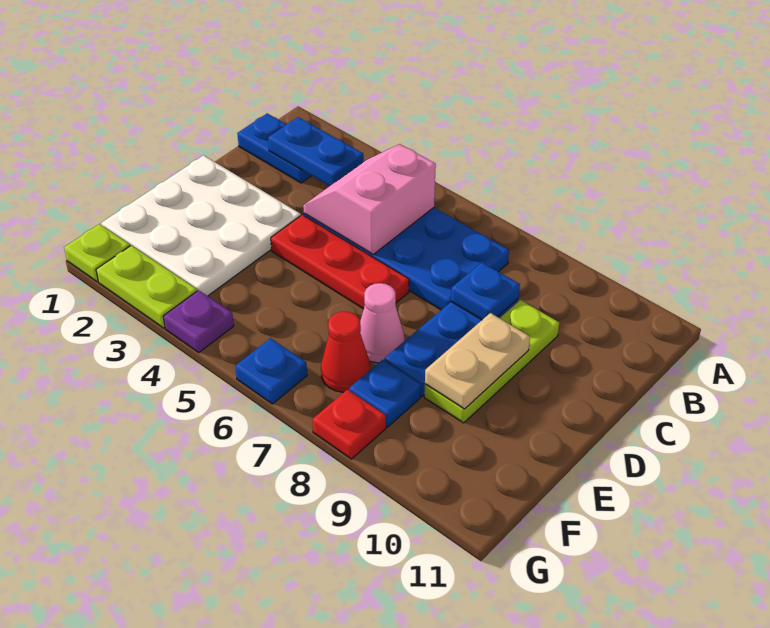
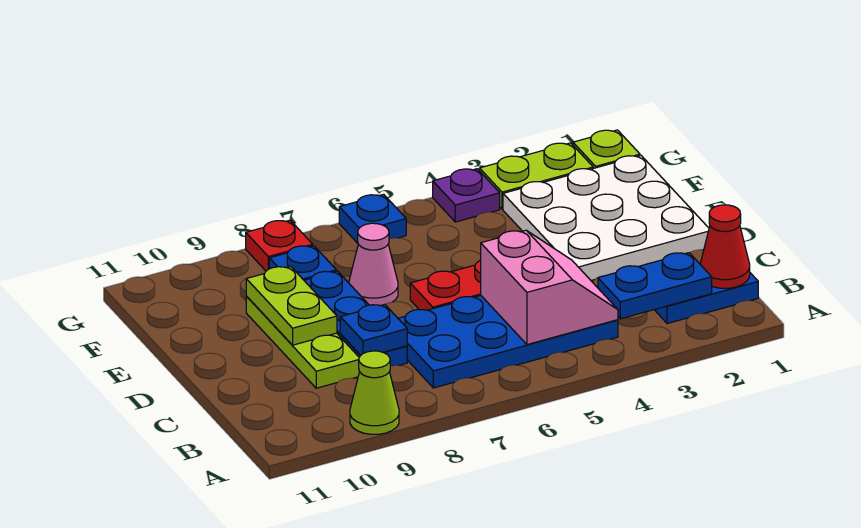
none -> lime 1x1 cone [350,351,399,434]
tan 1x2 plate [425,313,530,409] -> lime 1x2 plate [246,266,337,345]
red 1x1 cone [321,312,371,392] -> red 1x1 cone moved to [700,205,750,288]

